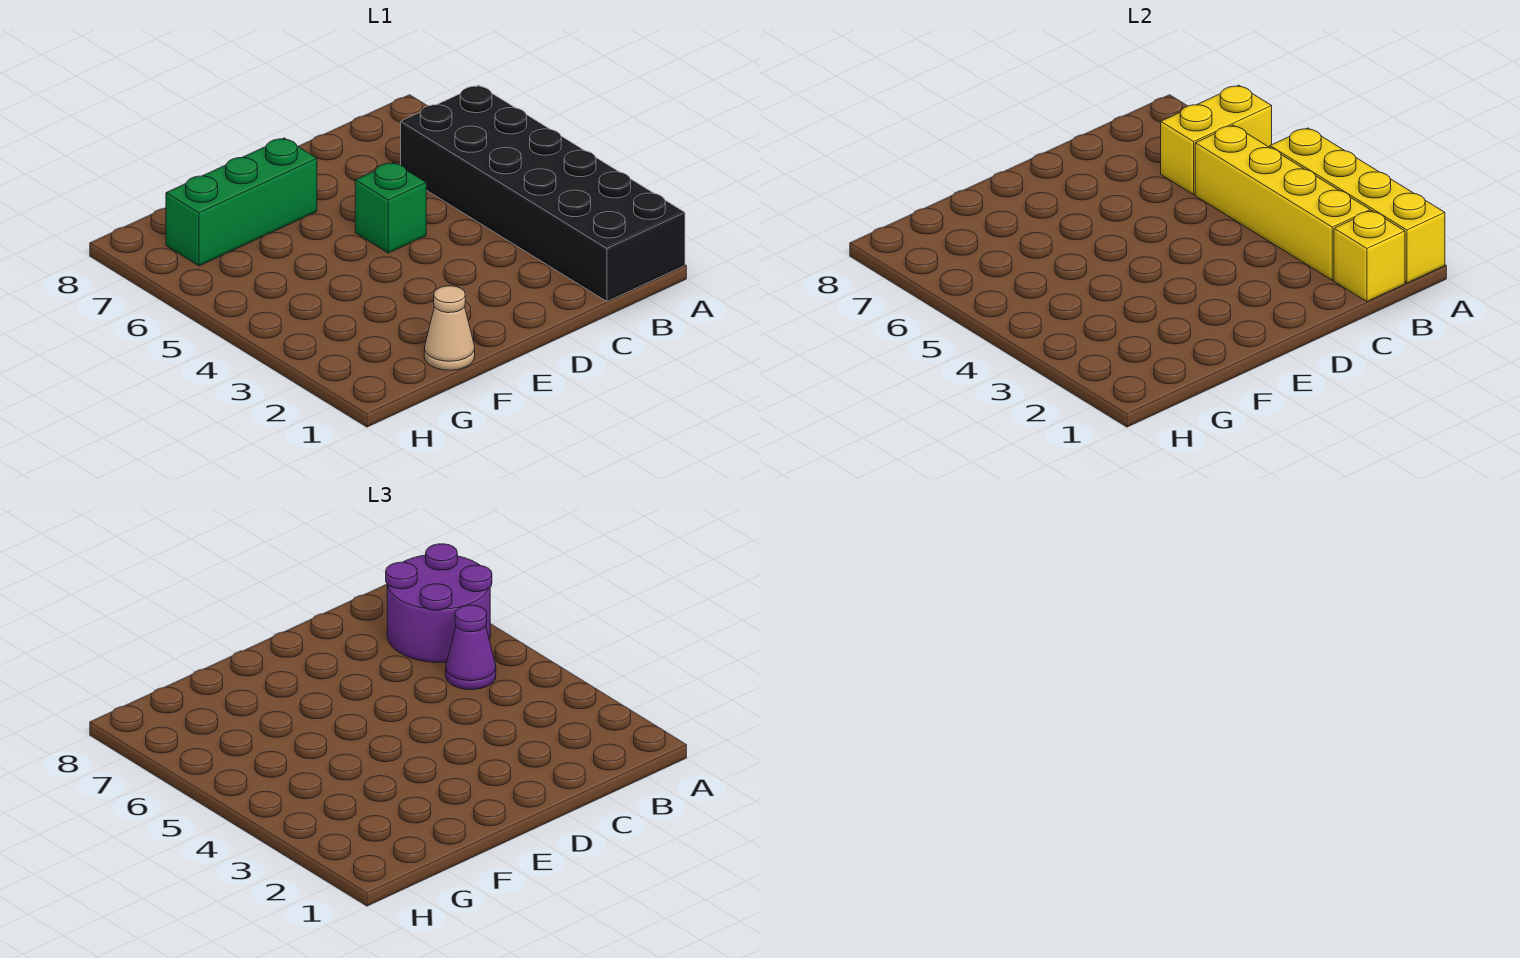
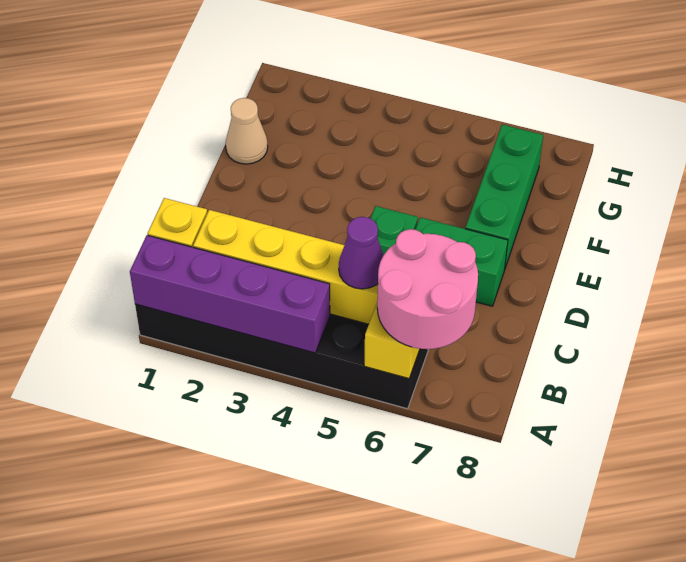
yellow 1x4 brick [1270,128,1445,283] -> purple 1x4 brick [130,235,330,353]
purple 2x2 round brick [386,544,492,662] -> pink 2x2 round brick [377,229,478,349]
none -> green 1x2 brick [415,217,508,306]

